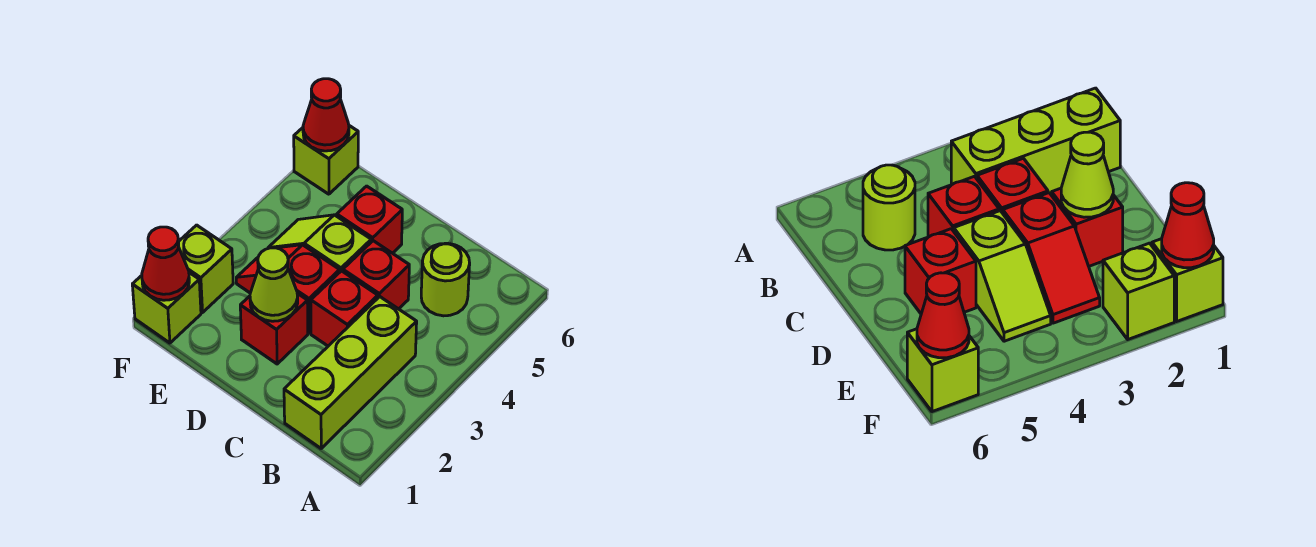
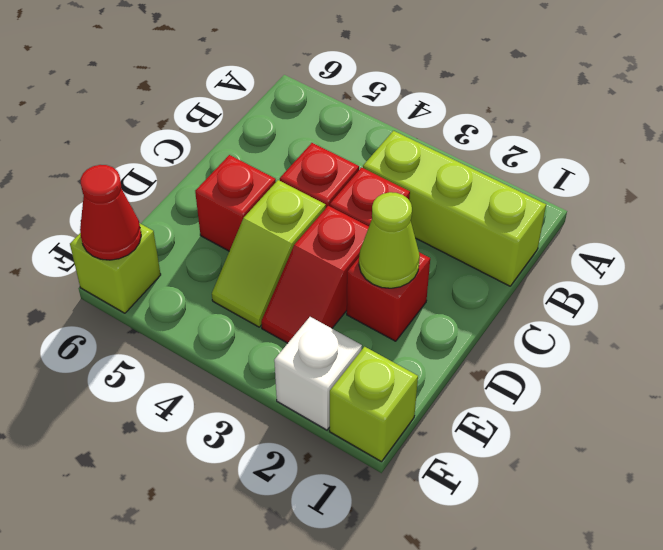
lime 1x1 round brick [421,243,470,316] -> none
red 1x1 cone [142,227,189,300] -> none
lime 1x1 brick [179,225,233,312] -> white 1x1 brick [274,317,362,430]

